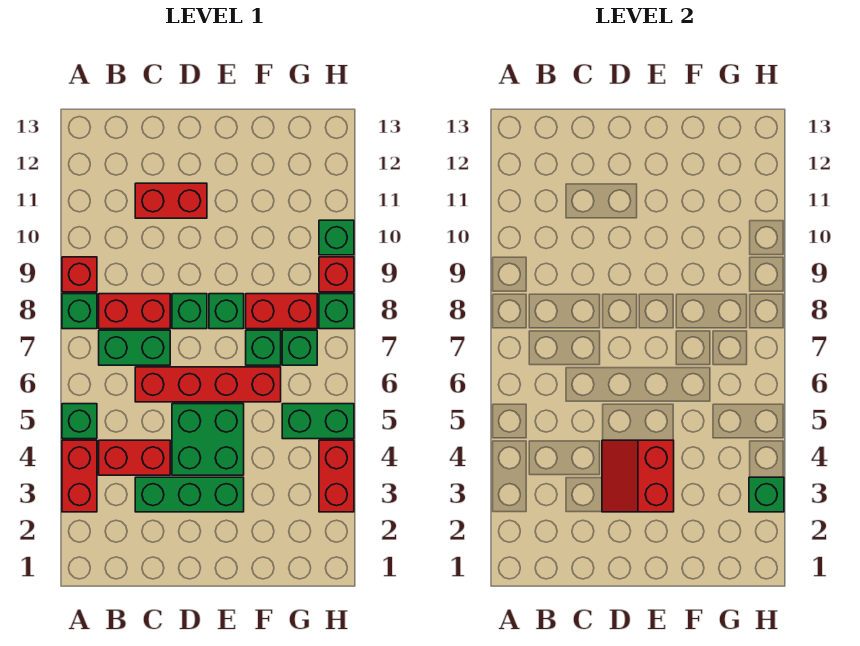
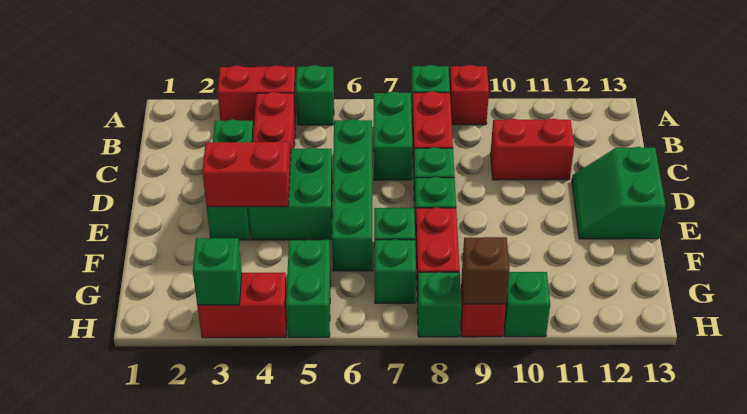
red 1x4 brick [135,367,281,402] -> green 1x4 brick [332,119,373,271]
red 1x2 brick [135,183,207,218] -> red 1x2 brick turned to [491,119,574,180]
none -> green 2x2 slope [572,147,666,239]
none -> brown 1x1 brick [462,237,509,304]

